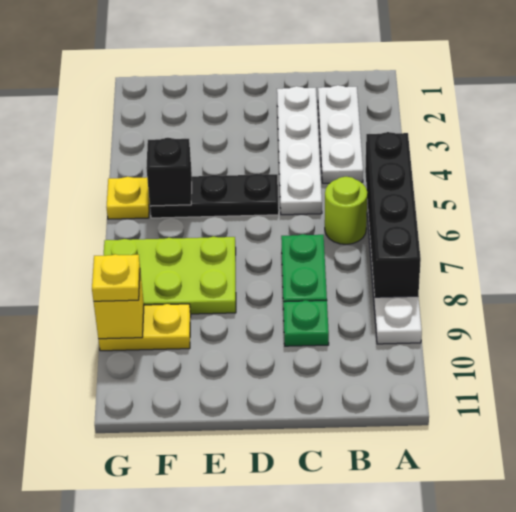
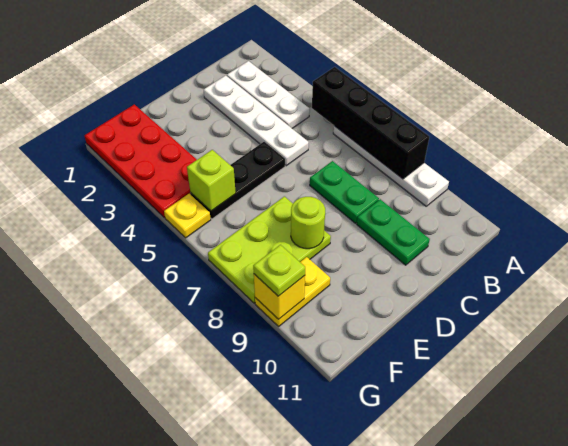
lime 1x1 round brick [325,177,367,244] -> lime 1x1 round brick moved to [291,197,325,249]
green 1x1 plate [283,301,329,346] -> green 1x2 plate [357,199,430,265]
none -> red 2x4 plate [84,104,197,217]
black 1x1 brick [146,138,192,206] -> lime 1x1 brick [187,150,236,211]
yellow 1x1 plate [92,254,140,301] -> lime 1x1 plate [253,245,305,296]

